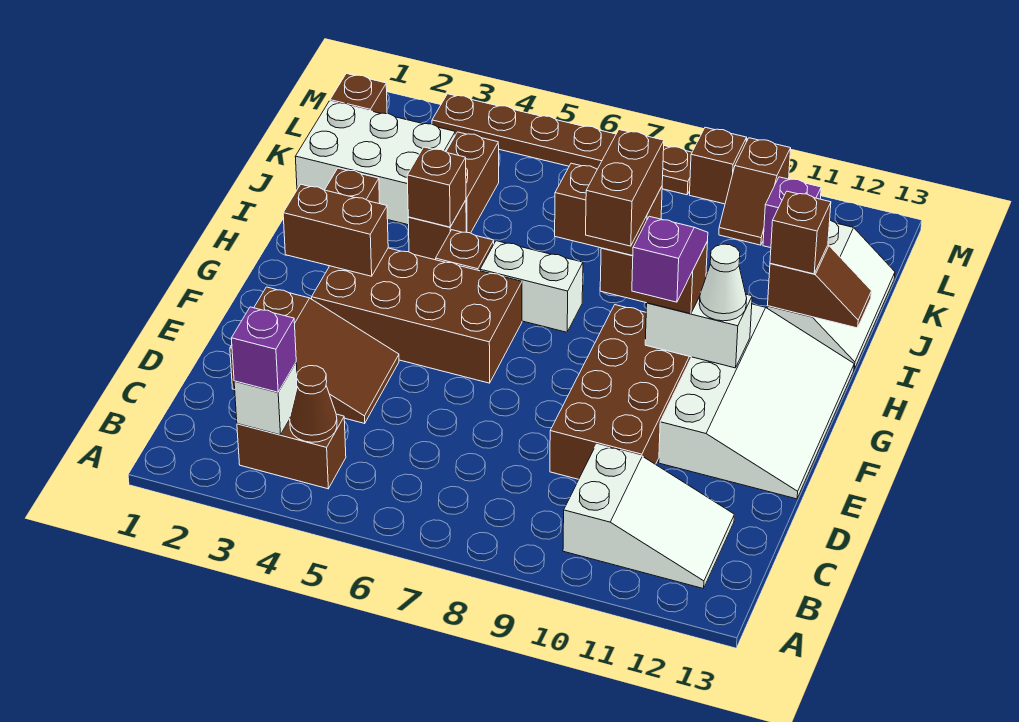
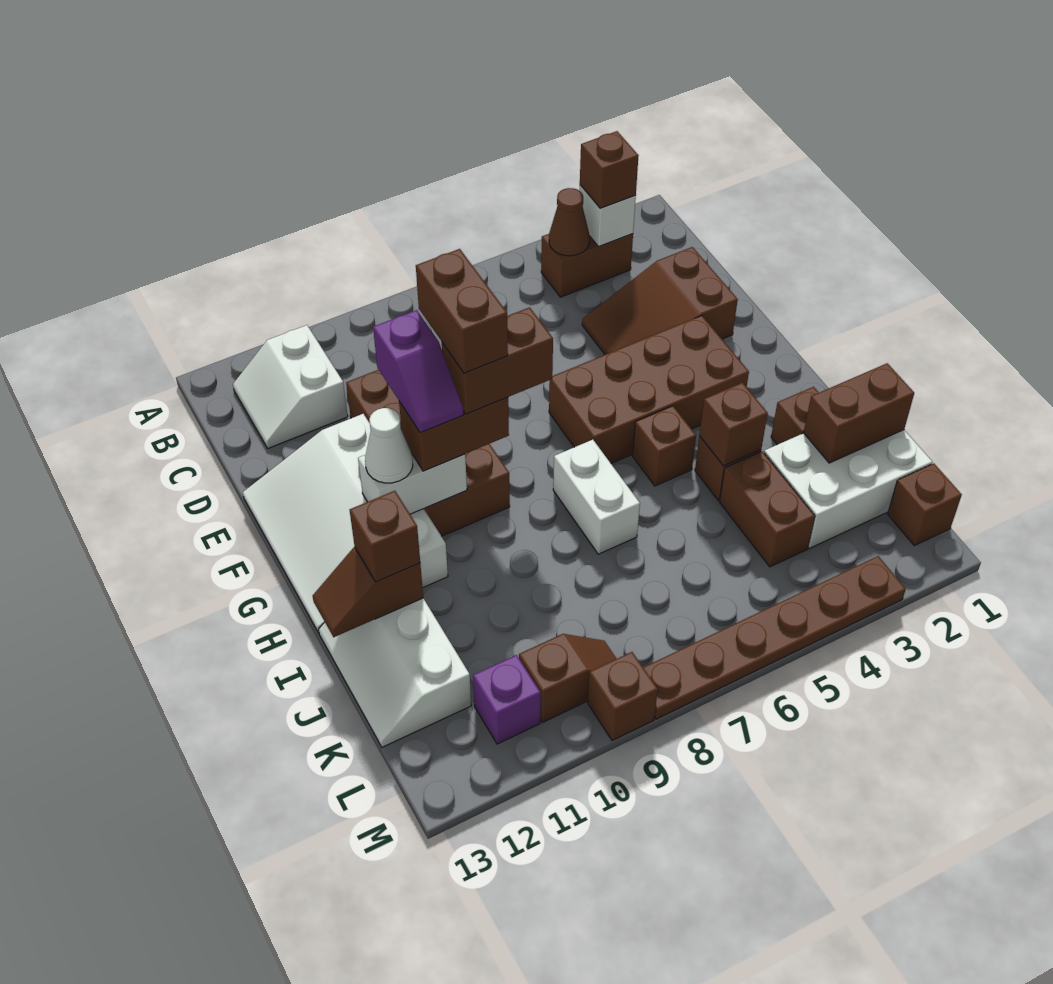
purple 1x1 brick [231,307,296,392] -> brown 1x1 brick [580,131,639,208]
white 2x3 slope [563,444,734,589] -> white 2x2 slope [233,325,348,448]
brown 1x2 brick [283,184,388,276] -> brown 1x2 brick moved to [804,363,914,463]
white 1x2 brick [480,241,583,332] -> white 1x2 brick turned to [553,440,640,554]
brown 1x2 slope [719,138,791,245] -> brown 1x2 slope turned to [519,634,617,722]

